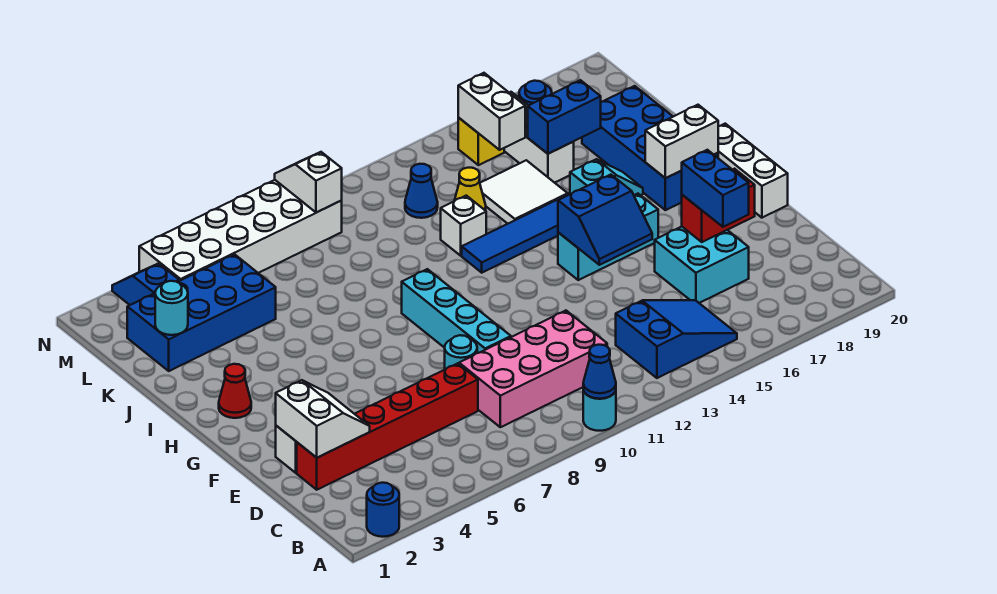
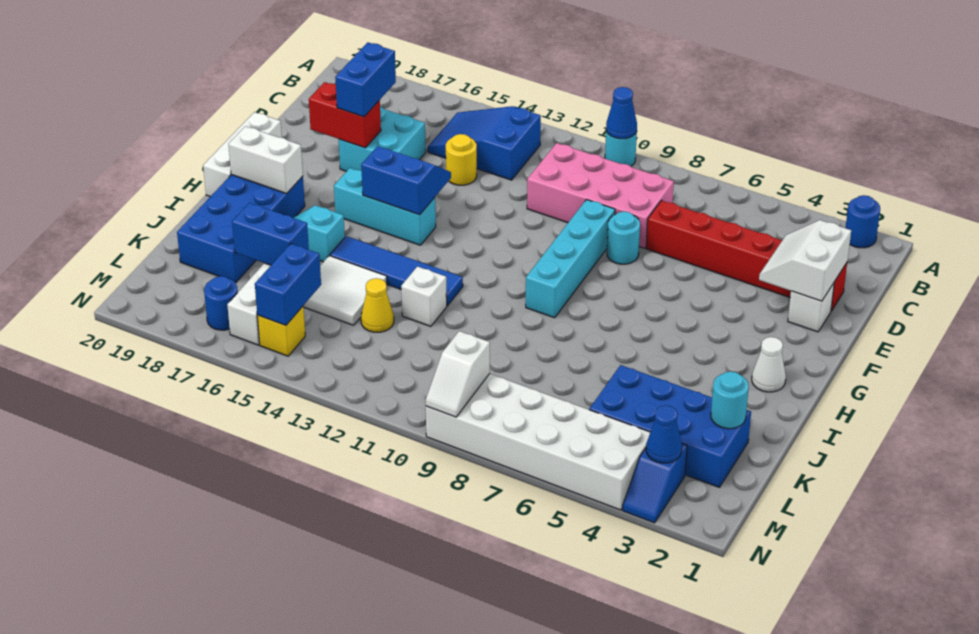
none -> yellow 1x1 round brick [446,134,477,185]
red 1x1 cone [219,364,251,418] -> white 1x1 cone [752,337,786,392]
blue 1x1 cone [405,164,438,218] -> blue 1x1 cone moved to [646,405,682,463]
white 1x2 brick [458,73,525,150] -> blue 1x2 brick [255,244,321,325]

